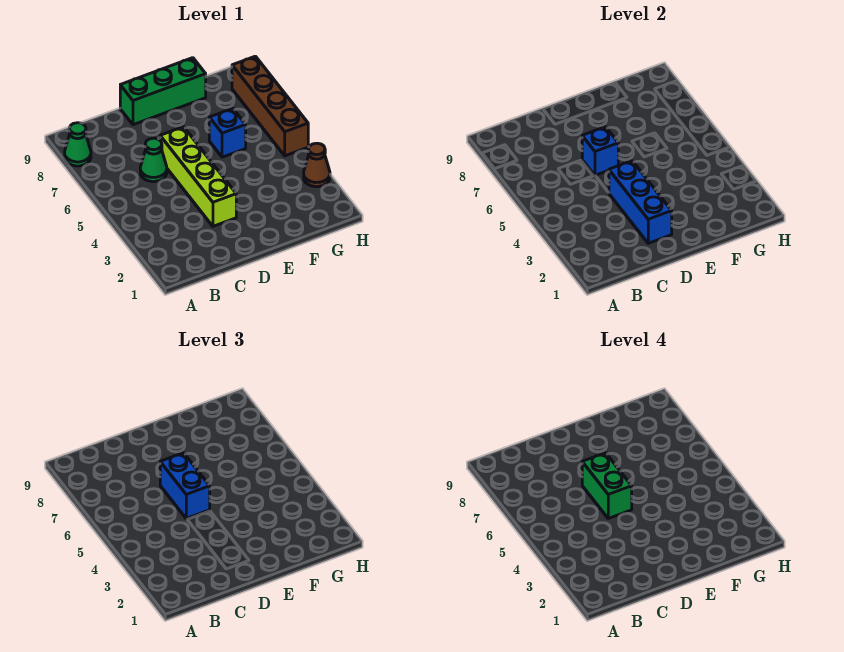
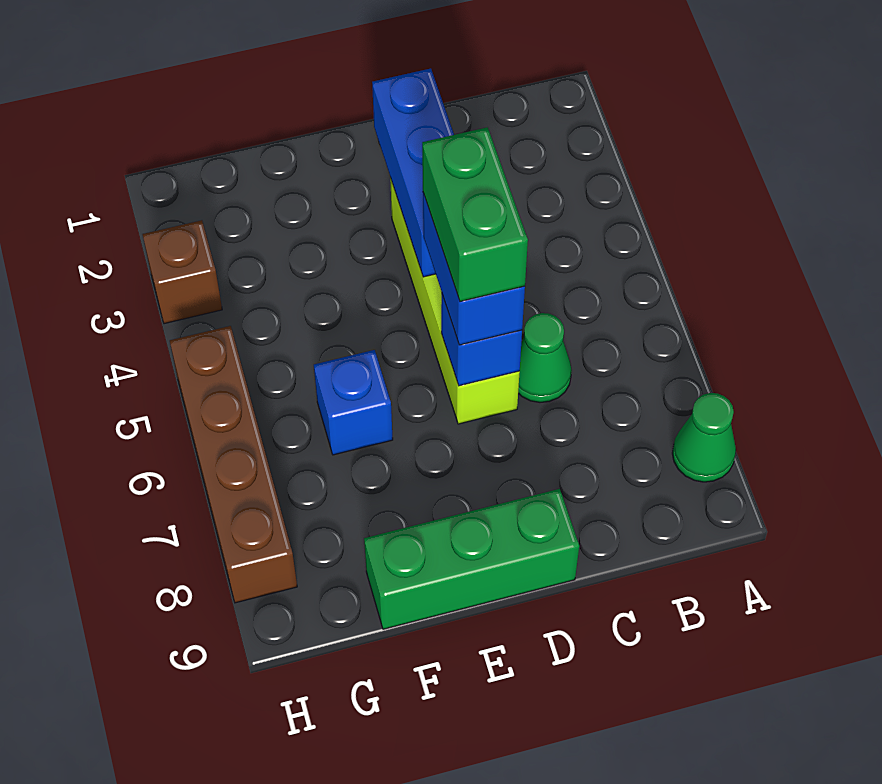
brown 1x1 cone [304,143,330,187] -> brown 1x1 brick [143,220,222,324]

